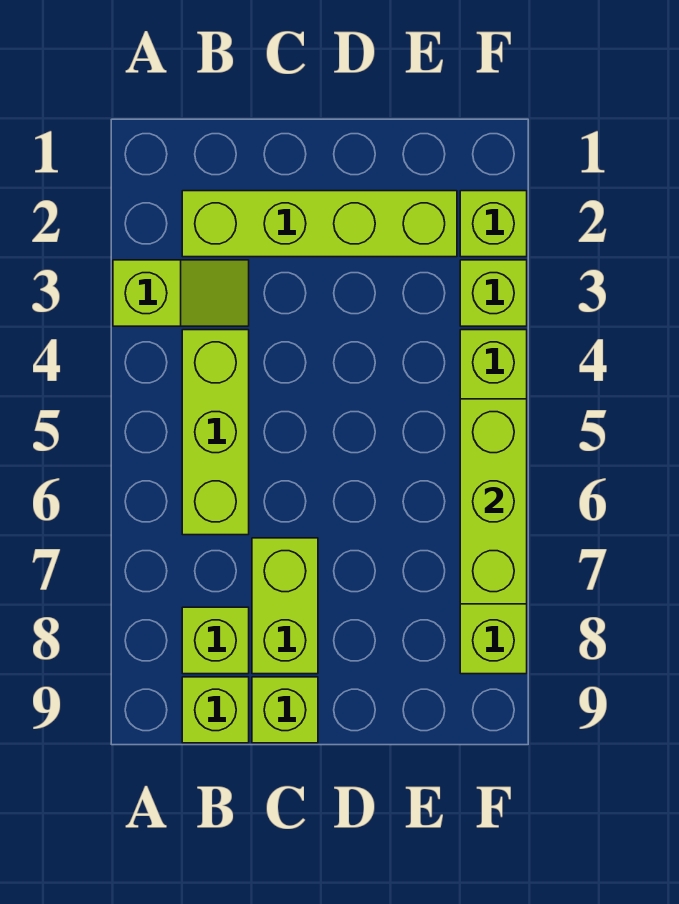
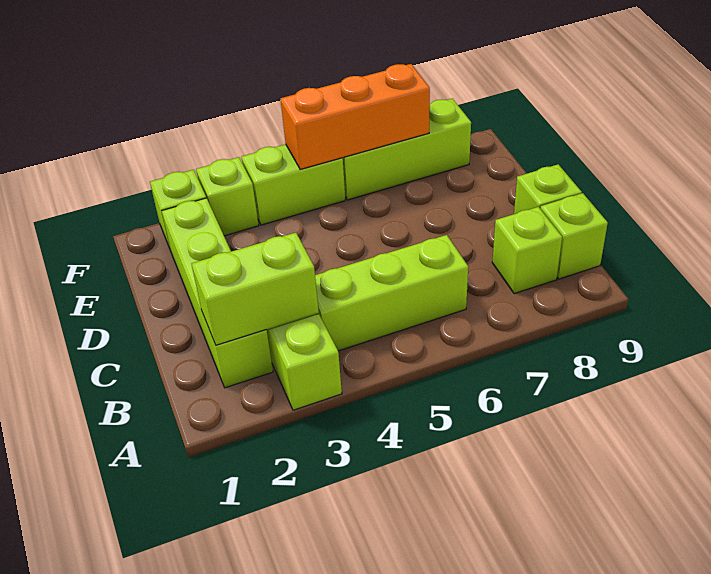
lime 1x2 brick [252,538,318,674] -> lime 1x2 brick moved to [192,233,319,345]
lime 1x3 brick [460,399,527,604] -> orange 1x3 brick [281,64,430,169]

